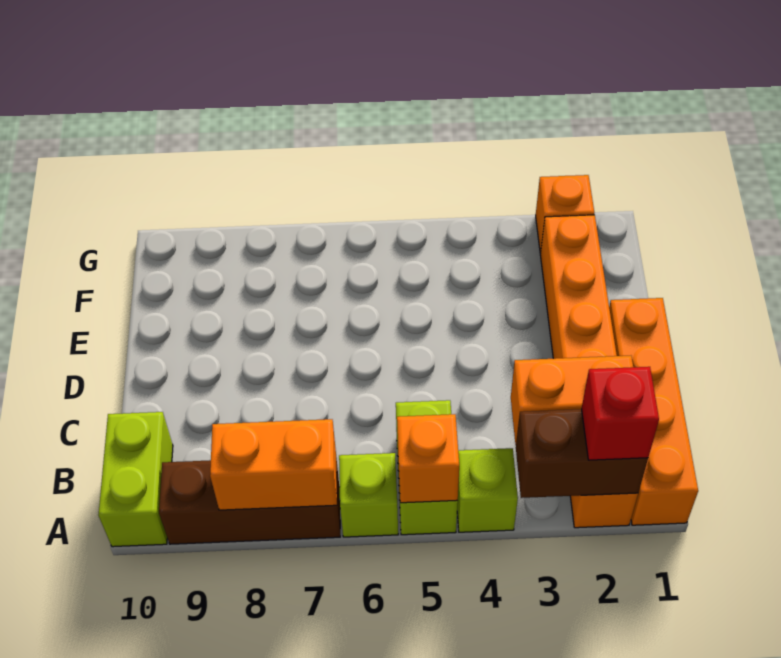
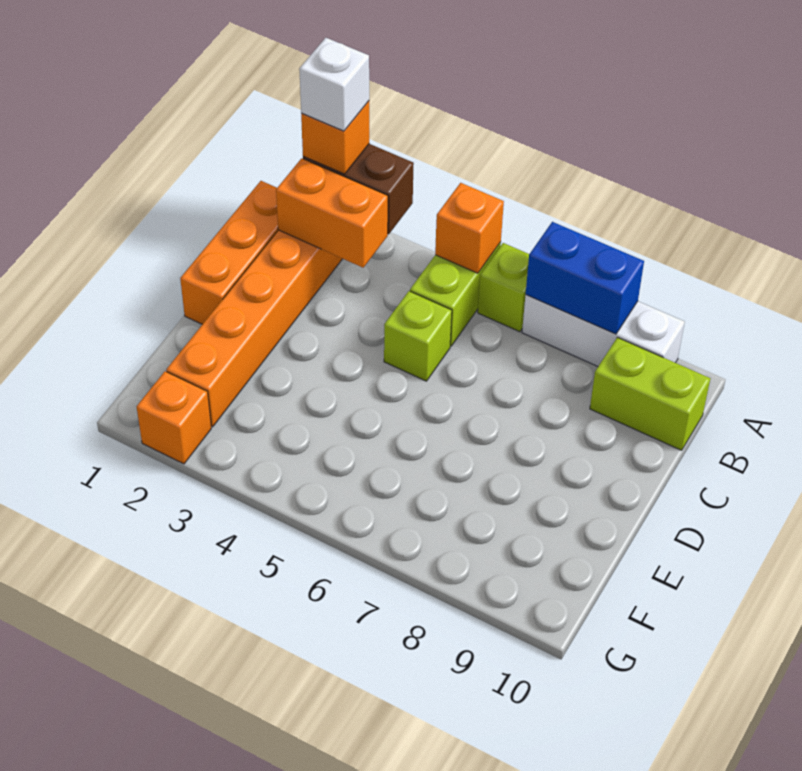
orange 1x4 brick [609,298,698,525] -> orange 1x3 brick [180,181,278,324]
red 1x1 brick [582,367,659,460] -> orange 1x1 brick [301,101,369,174]
none -> white 1x1 brick [299,38,369,131]
lime 1x1 brick [457,448,518,532] -> lime 1x1 brick moved to [384,291,452,381]
brown 1x3 brick [159,458,340,544] -> white 1x3 brick [522,295,685,366]
orange 1x2 brick [210,419,337,510] -> blue 1x2 brick [526,222,644,334]
lime 1x2 brick [98,412,173,547] -> lime 1x2 brick turned to [590,337,710,450]

